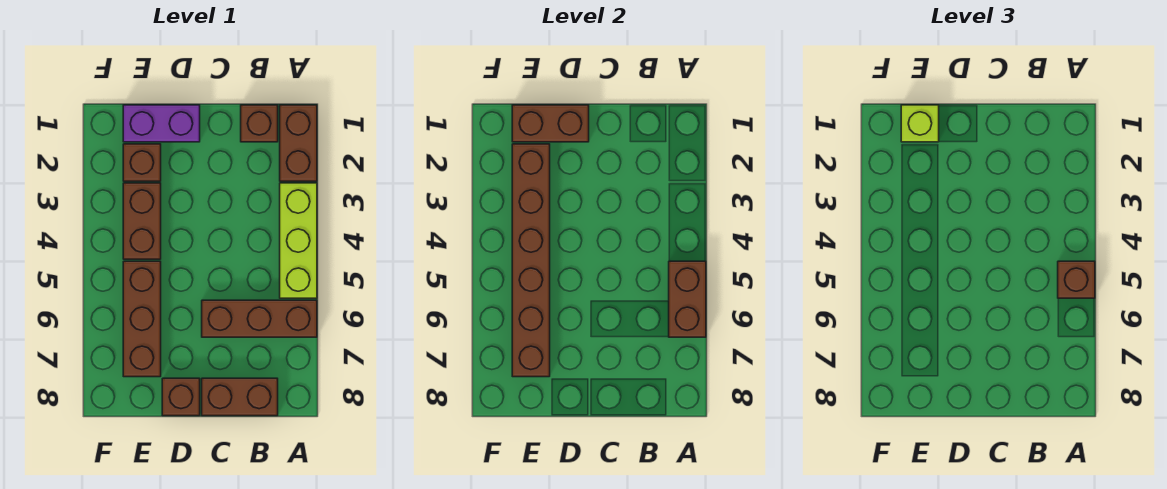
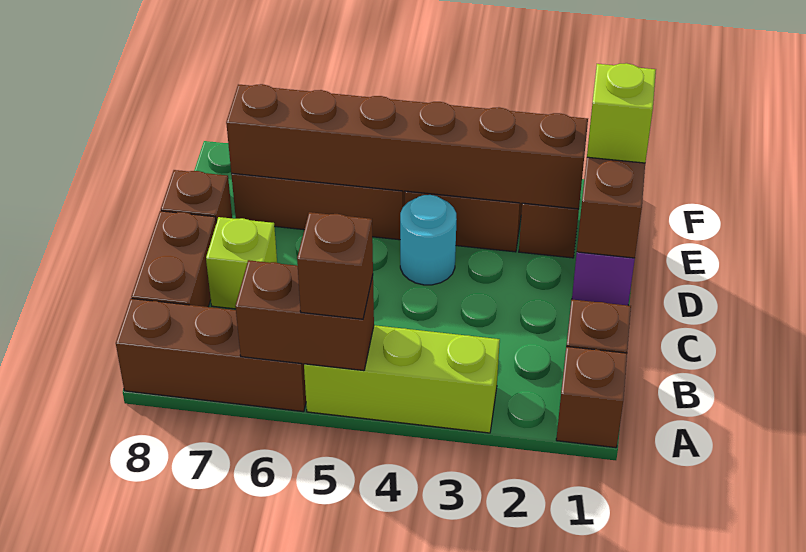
brown 1x2 brick [280,105,317,181] -> brown 1x1 brick [556,346,627,448]
brown 1x3 brick [202,300,317,337] -> brown 1x3 brick turned to [116,299,306,412]
none -> lime 1x1 brick [206,217,277,309]
none -> cyan 1x1 round brick [400,195,457,285]

